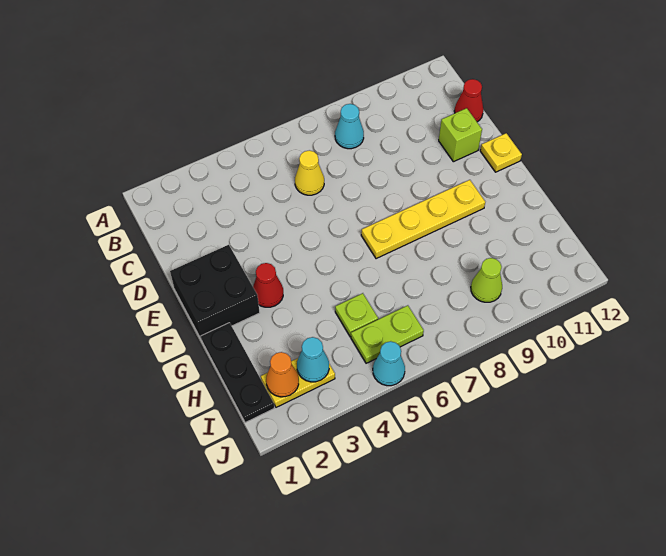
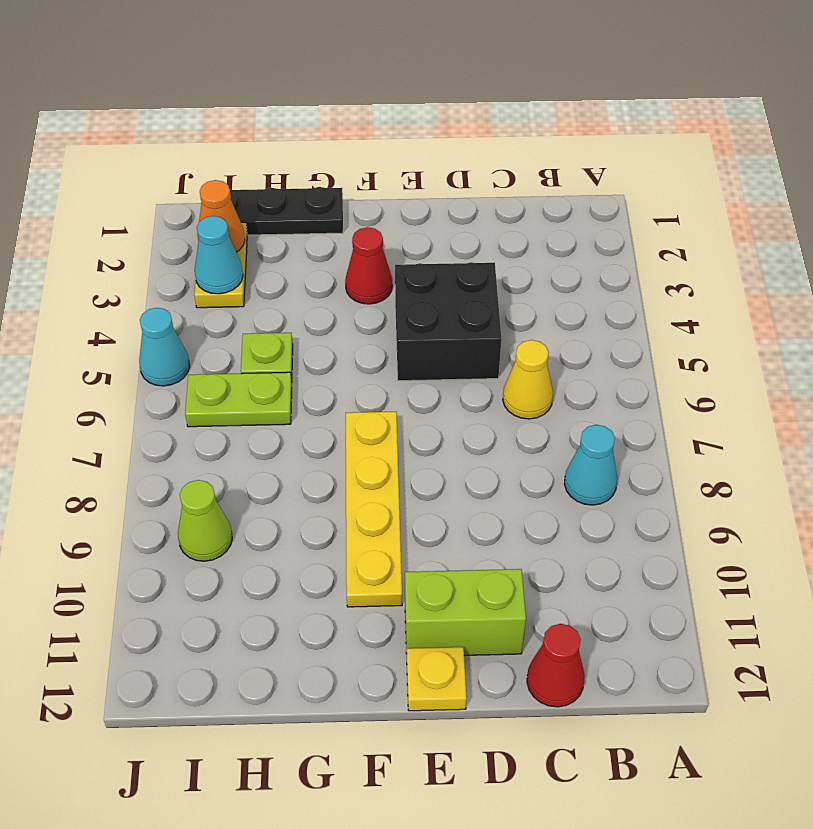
lime 1x1 brick [439,108,482,162] -> lime 1x2 brick [405,569,526,655]
black 2x2 brick [170,245,260,340] -> black 2x2 brick moved to [395,262,501,381]
lime 1x2 plate [351,305,424,363] -> lime 1x2 plate turned to [185,372,292,427]

